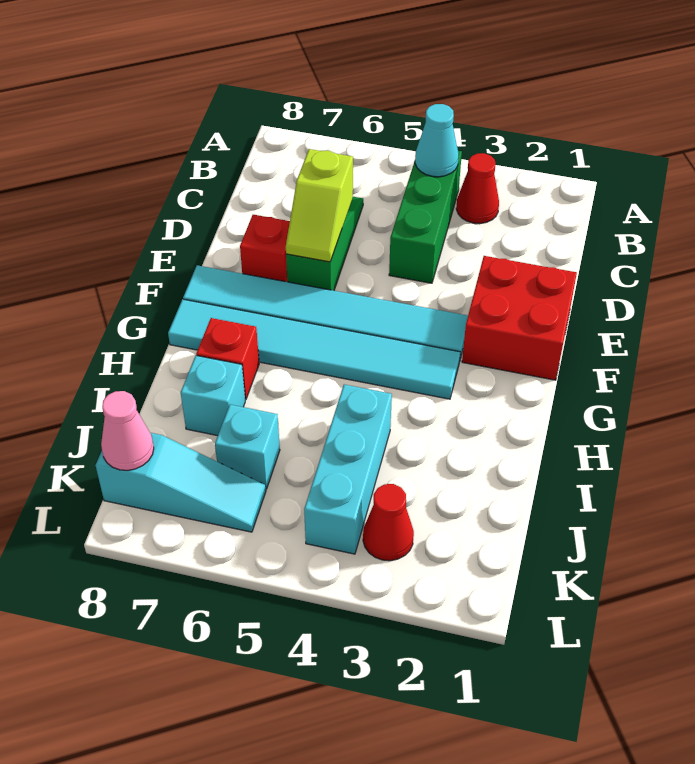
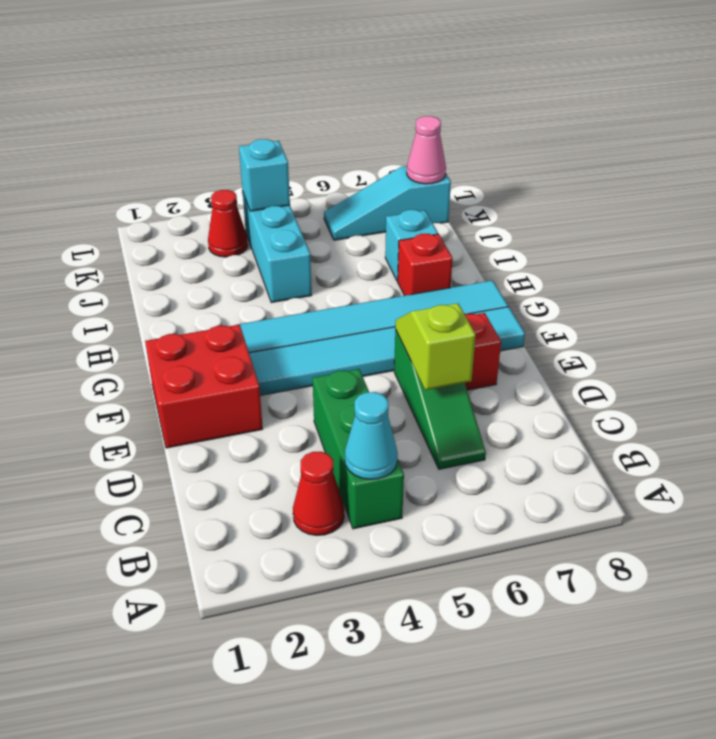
cyan 1x1 brick [215,405,280,489] -> cyan 1x1 brick moved to [239,139,290,211]

